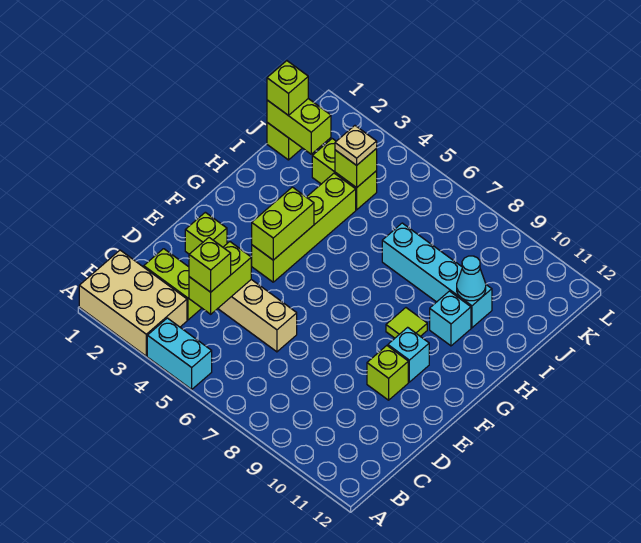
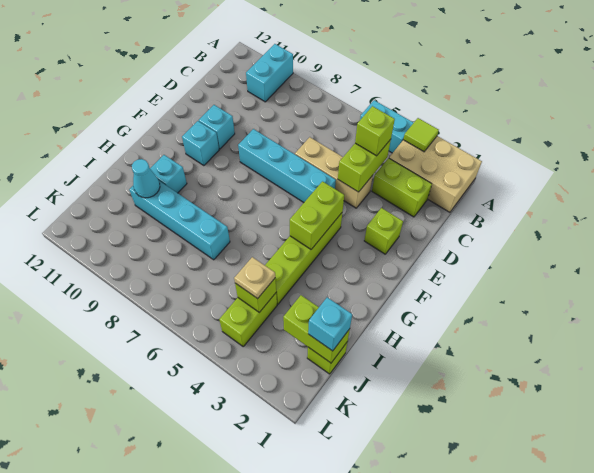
none -> cyan 1x2 brick [246,44,293,102]
none -> cyan 1x4 brick [238,129,336,202]
lime 1x1 brick [367,346,408,400] -> cyan 1x1 brick [199,105,235,149]
lime 1x1 tile [386,308,427,338] -> lime 1x1 tile moved to [403,118,439,152]
lime 1x1 brick [267,61,308,116] -> cyan 1x1 brick [308,297,352,351]
lime 1x2 brick [312,139,377,210] -> lime 1x2 brick turned to [219,293,277,346]

